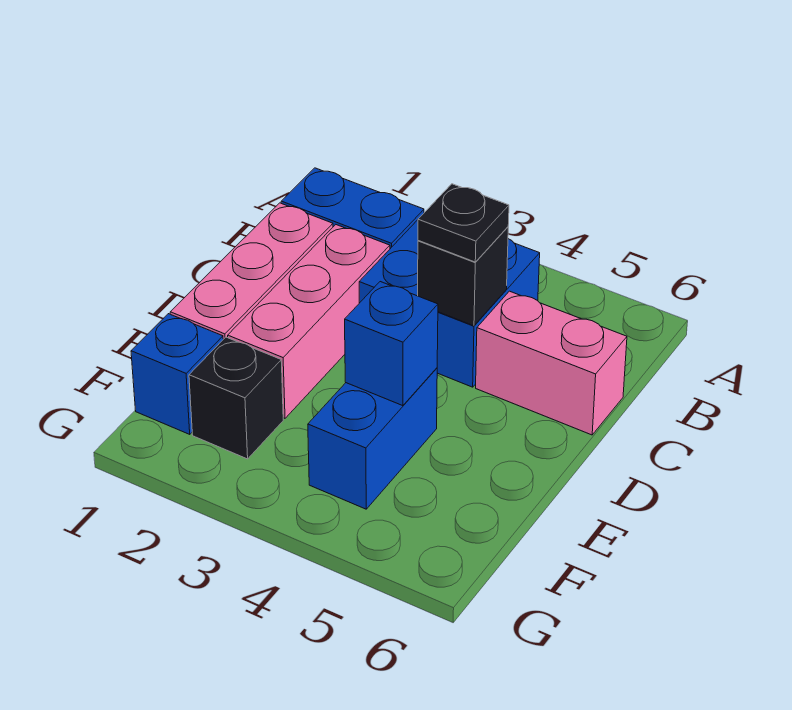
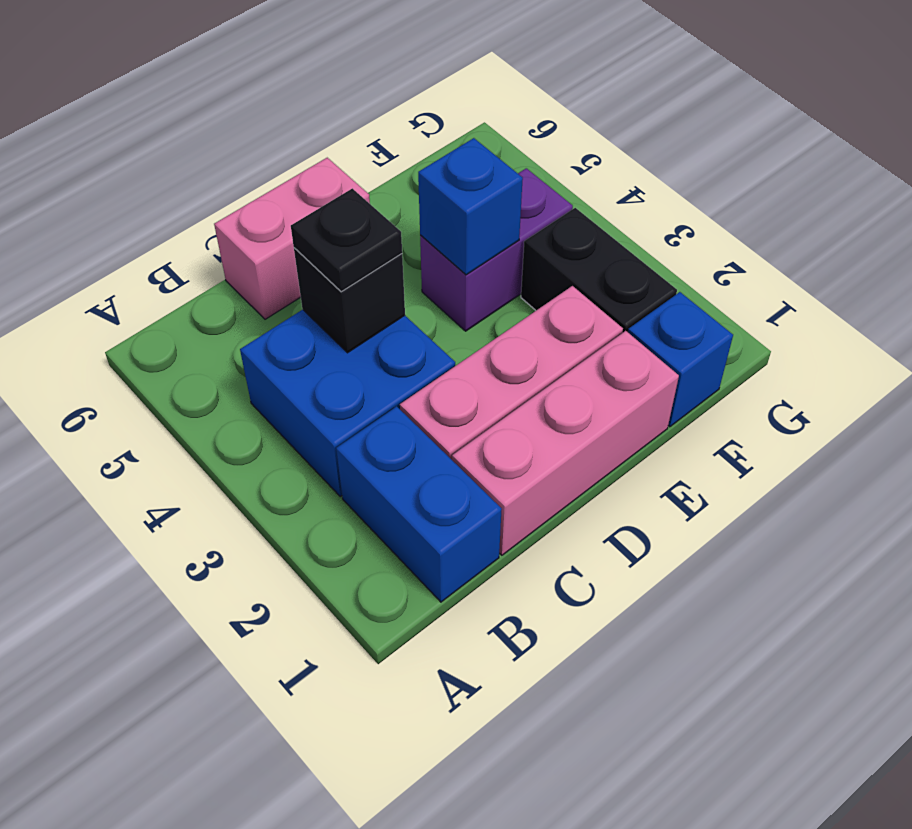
pink 1x2 brick [476,291,627,435] -> pink 1x2 brick turned to [214,158,370,319]
blue 1x2 brick [308,368,437,509] -> purple 1x2 brick [420,168,573,331]
black 1x1 brick [189,337,283,459] -> black 1x2 brick [521,208,677,332]

